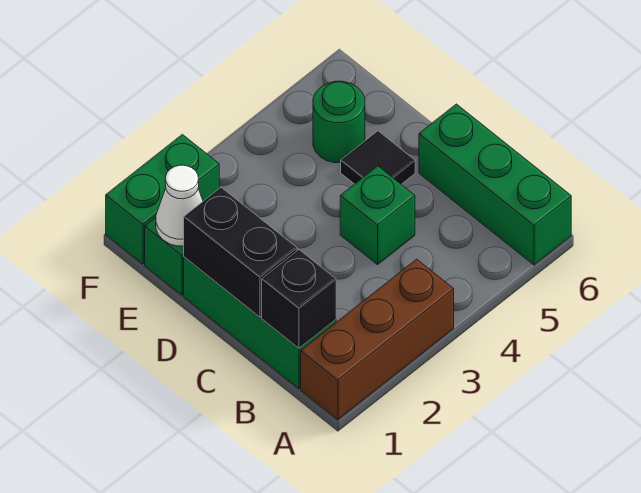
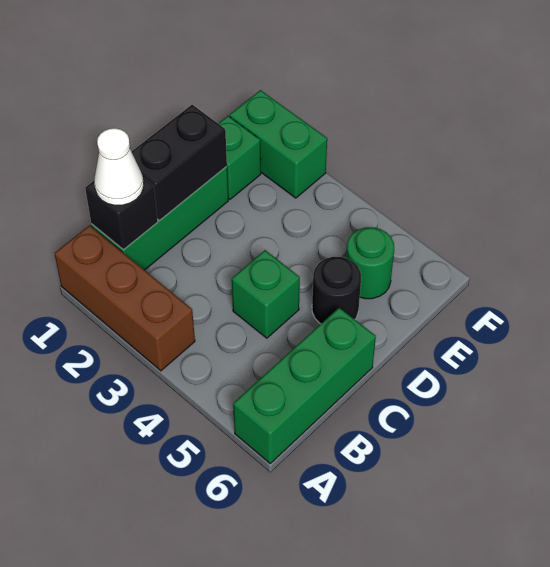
black 1x1 tile [341,131,415,184] -> black 1x1 round brick [312,257,361,324]
white 1x1 cone [156,165,203,246] -> white 1x1 cone moved to [94,128,144,205]

